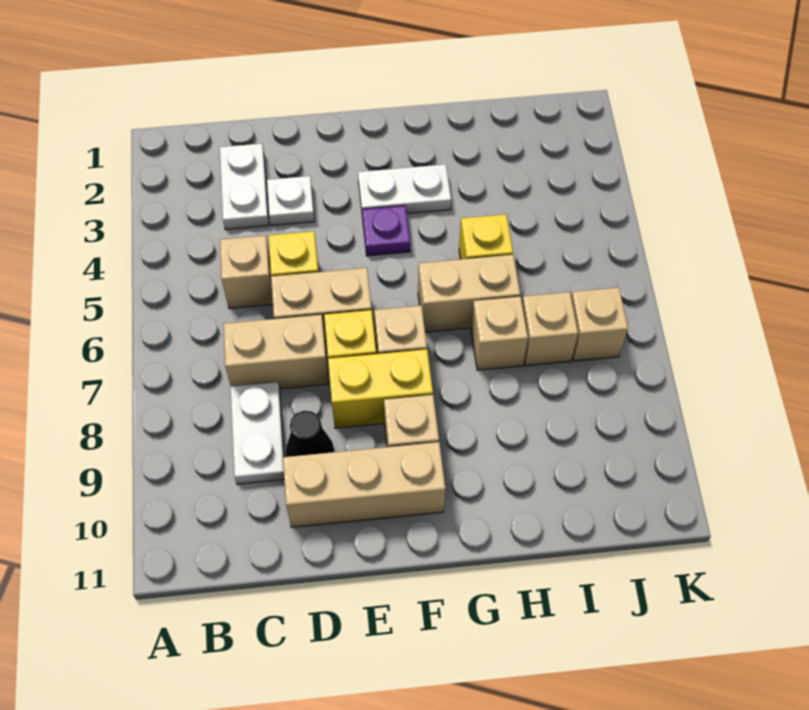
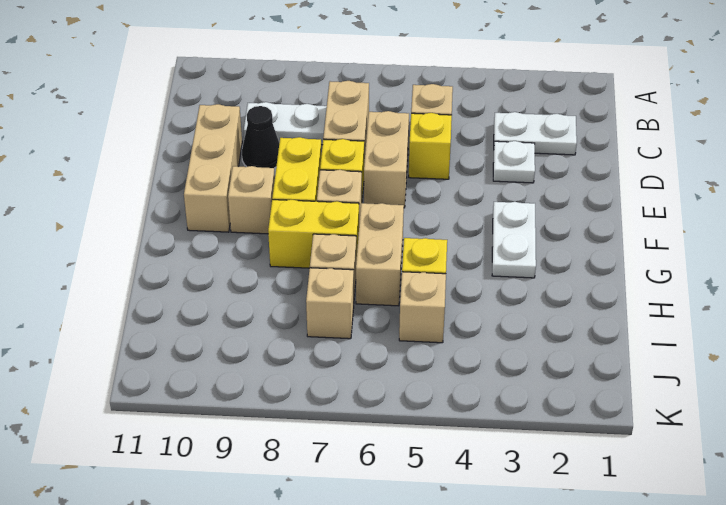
purple 1x1 plate [362,206,410,256] -> none
none -> yellow 1x2 brick [268,200,359,268]
tan 1x1 brick [571,288,628,361] -> tan 1x1 brick moved to [399,272,446,343]

